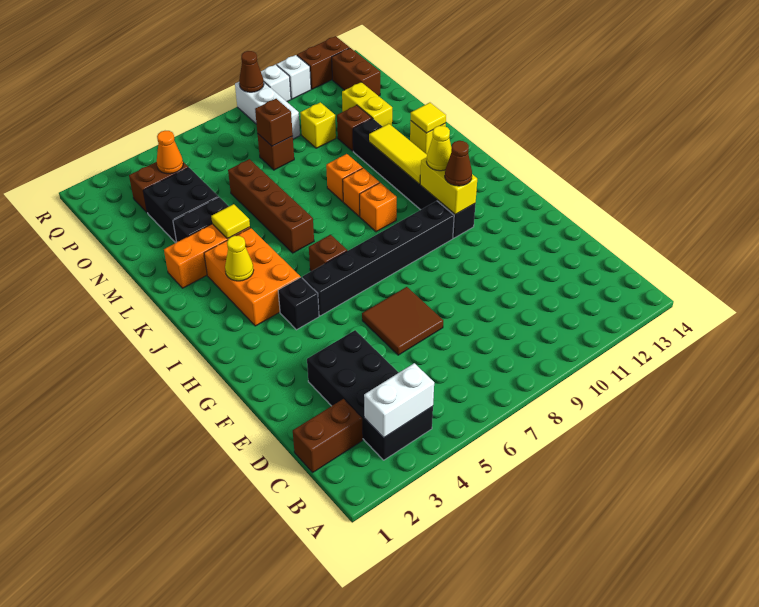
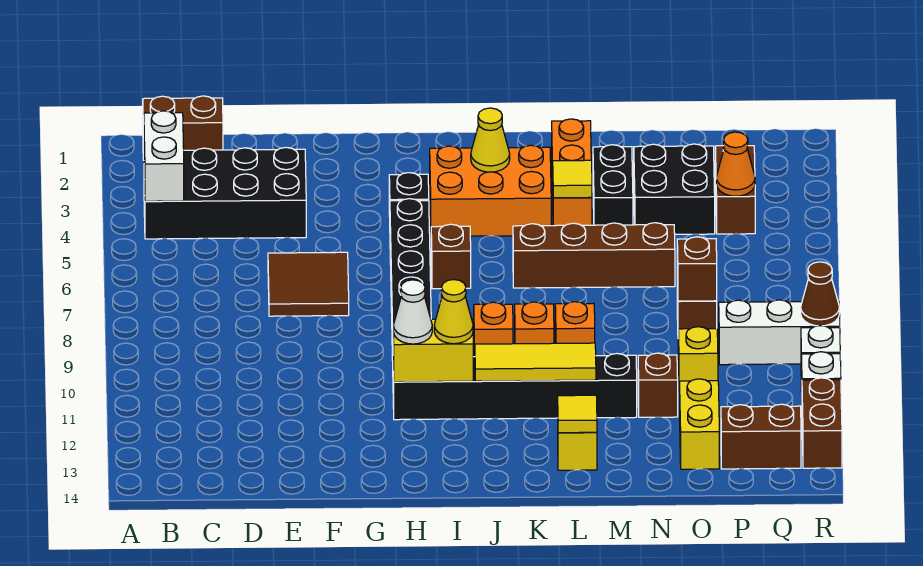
brown 1x2 brick [293,399,363,472] -> brown 1x2 brick turned to [143,96,223,160]
brown 1x1 cone [445,141,472,186] -> white 1x1 cone [393,280,432,344]
yellow 1x2 brick [342,82,392,126] -> yellow 1x2 brick turned to [680,379,719,469]

